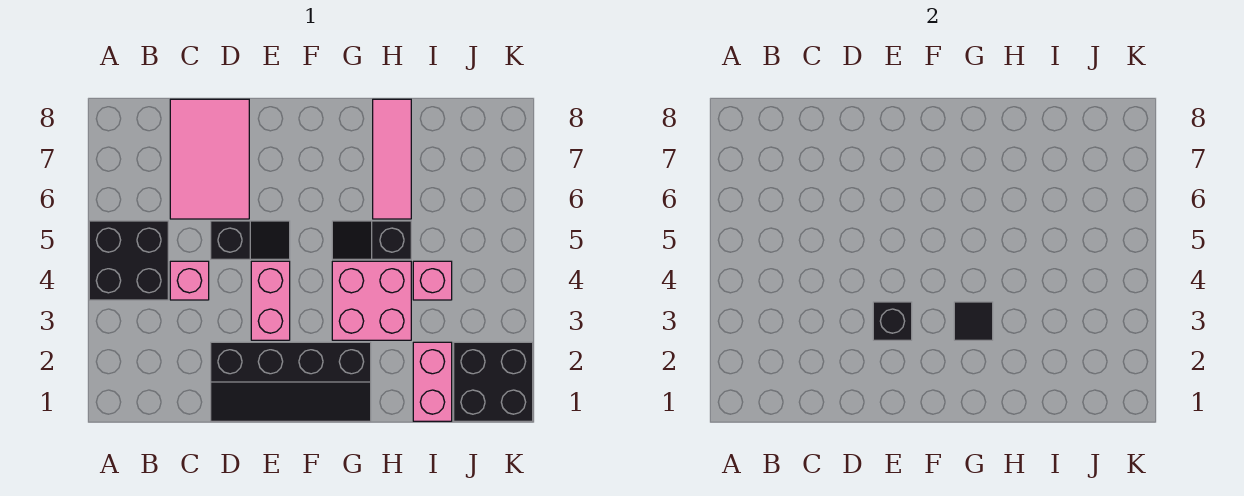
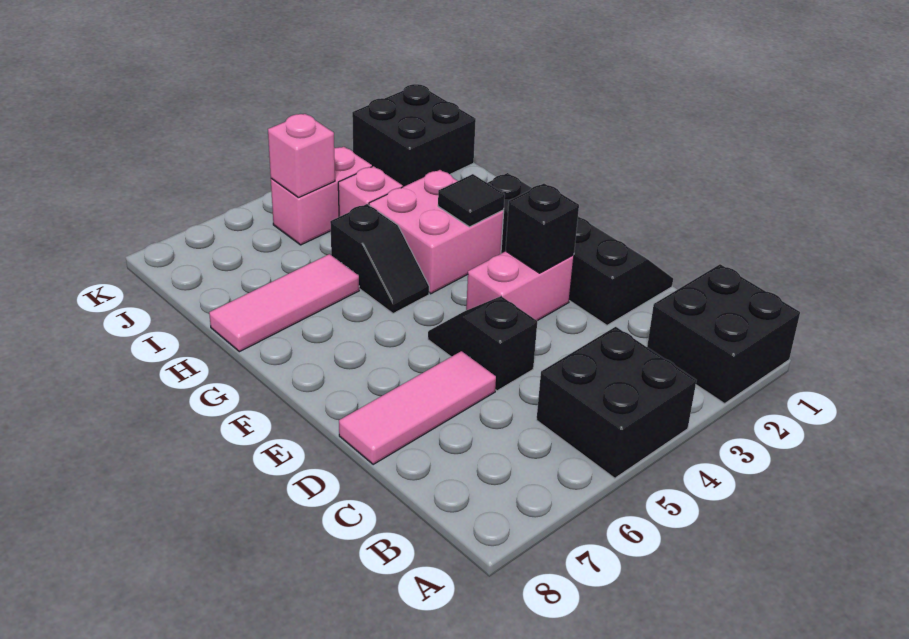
none -> black 2x2 brick [647,264,800,404]
pink 1x1 brick [170,261,209,300] -> pink 1x1 brick moved to [268,114,335,198]
pink 2x3 tile [170,99,249,219] -> pink 1x3 tile [339,351,496,464]
pink 1x2 brick [413,342,452,421] -> pink 1x2 brick moved to [271,147,372,245]

